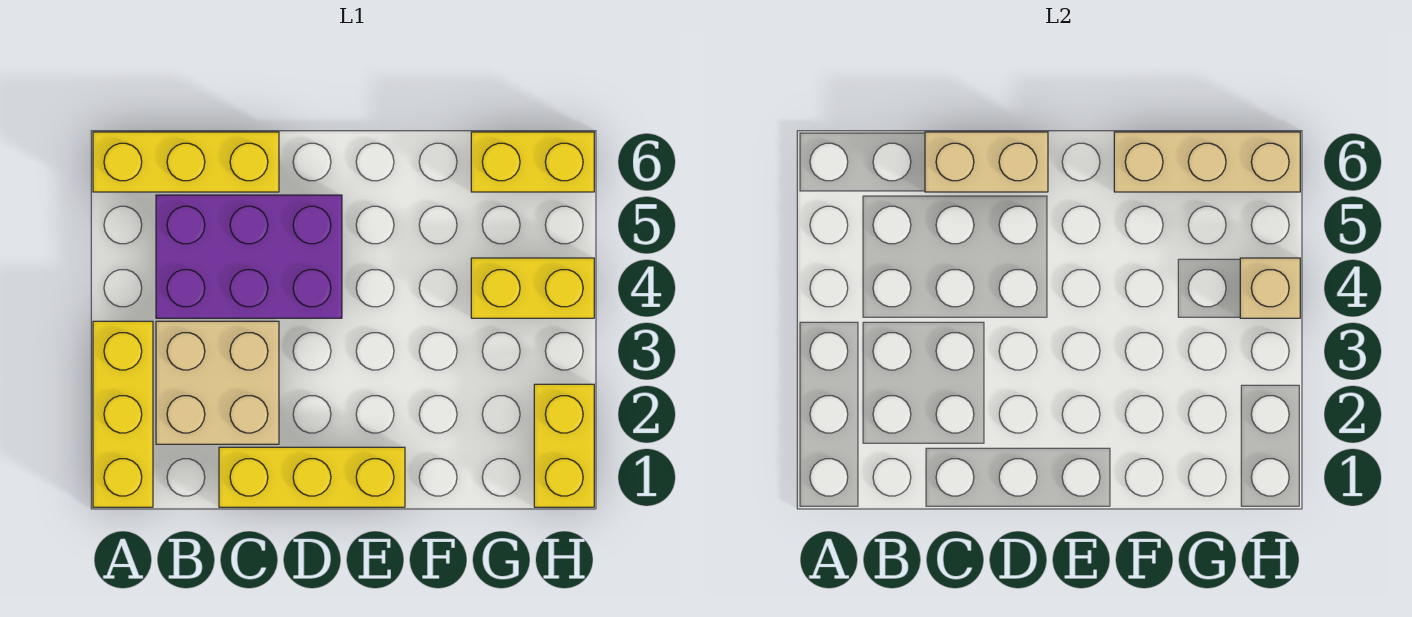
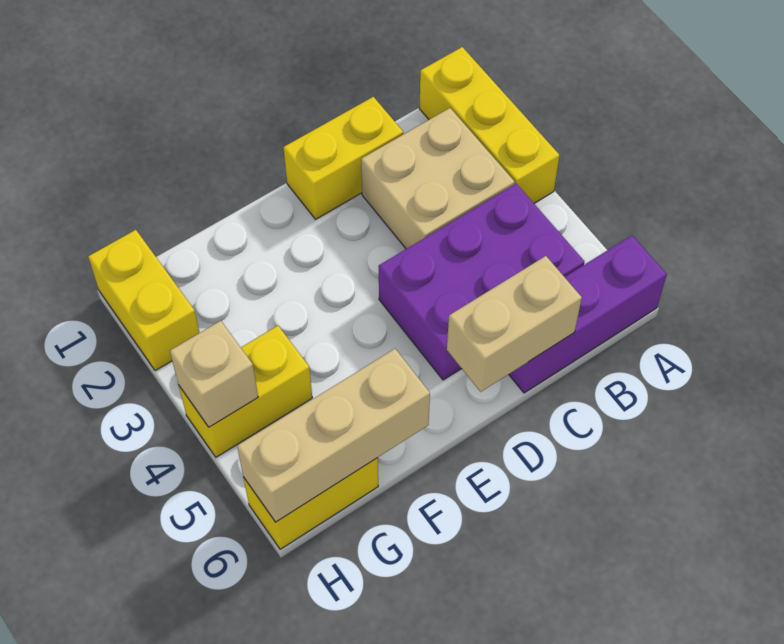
yellow 1x3 brick [93,132,279,192] -> purple 1x3 brick [509,235,667,393]
yellow 1x3 brick [219,447,405,507] -> yellow 1x2 brick [283,97,403,219]

